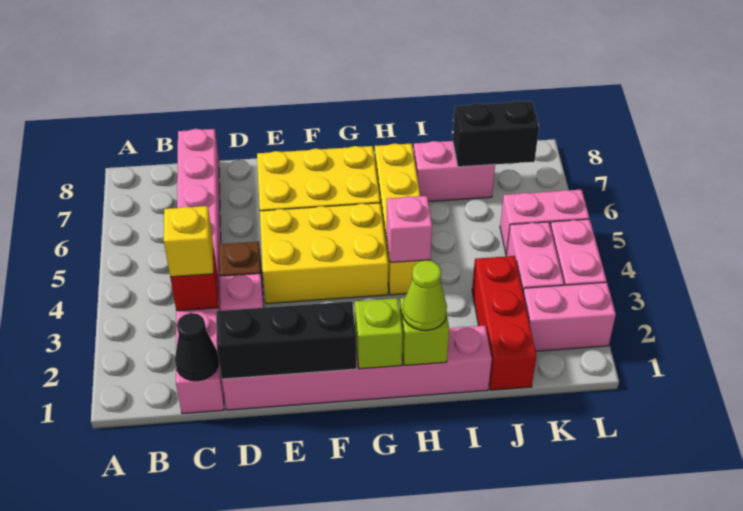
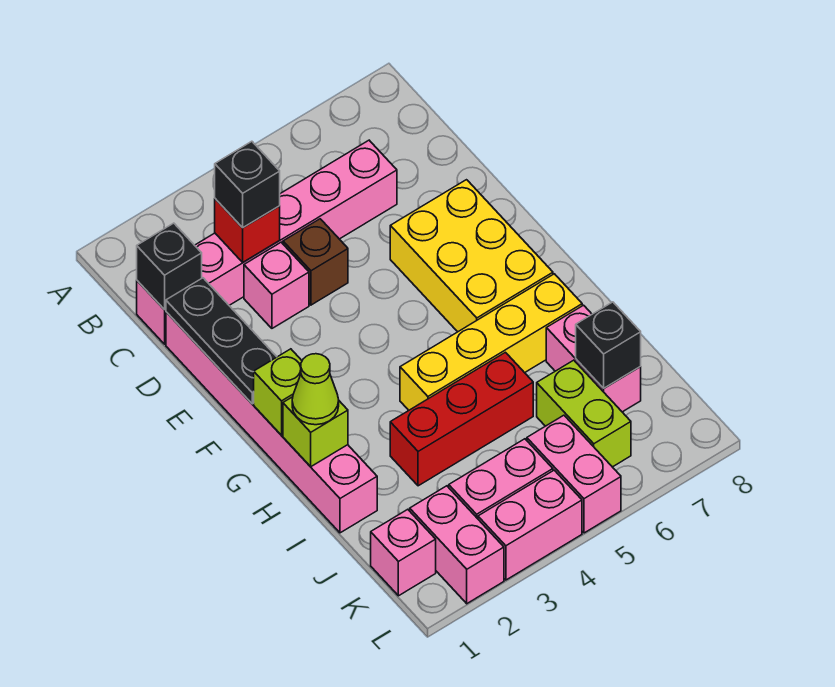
pink 1x8 brick [176,129,224,413] -> pink 1x6 brick [137,140,397,344]
black 1x1 cone [175,313,219,381] -> black 1x1 brick [137,223,202,310]
yellow 1x1 brick [164,206,213,277] -> black 1x1 brick [215,141,280,228]
black 1x3 brick [216,301,357,379] -> black 1x3 plate [166,278,276,404]
yellow 2x3 brick [260,203,388,304] -> none
pink 1x1 brick [386,196,432,263] -> pink 1x1 brick moved to [371,509,436,596]
red 1x3 brick [472,256,536,390] -> red 1x3 brick moved to [390,352,533,486]
none -> lime 1x2 brick [537,360,631,467]
black 1x2 brick [453,101,539,167] -> black 1x1 brick [576,302,641,388]

